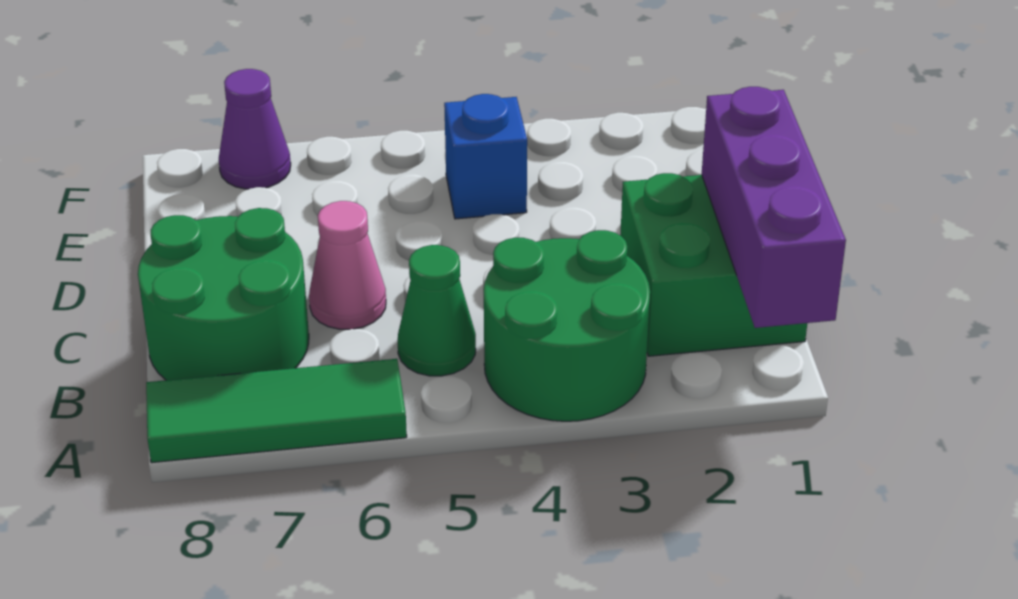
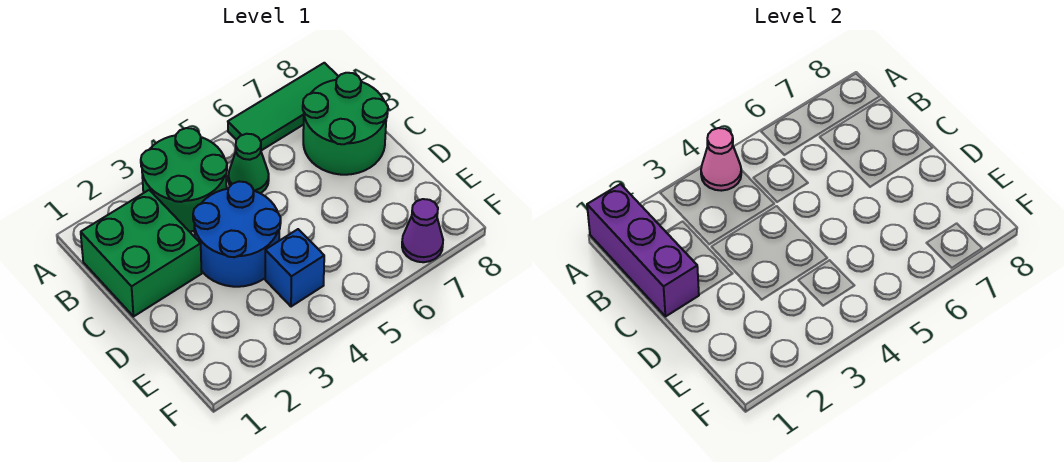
none -> blue 2x2 round brick [193,182,281,287]
pink 1x1 cone [309,201,386,329] -> pink 1x1 cone moved to [701,128,741,191]

